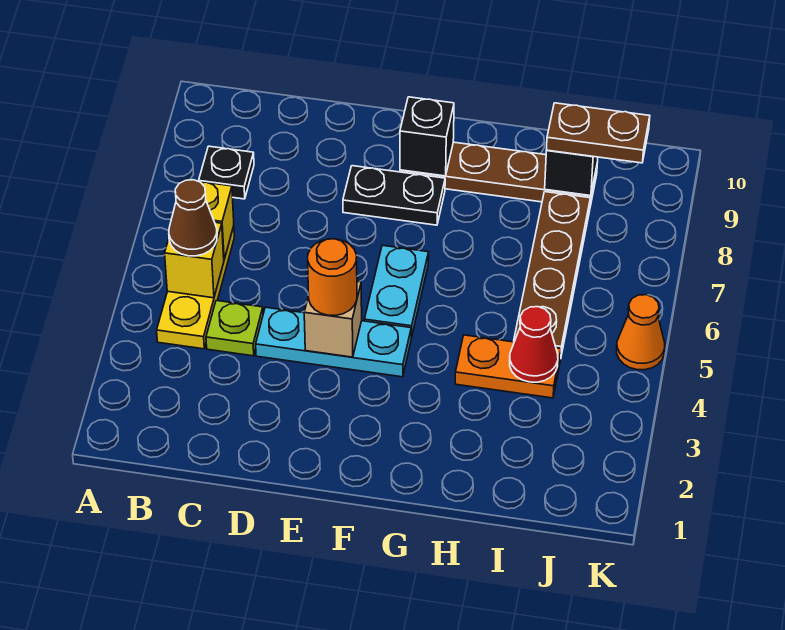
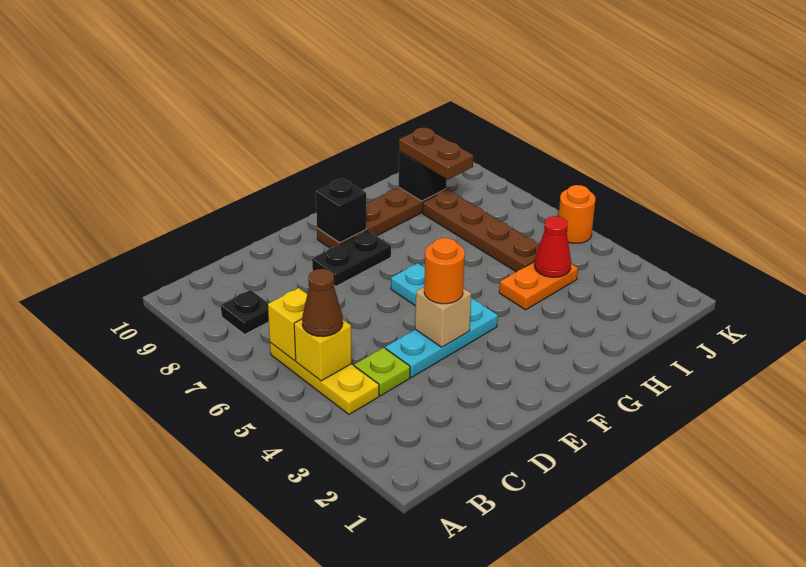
brown 1x2 plate [547,103,650,163] -> brown 1x2 plate turned to [399,127,473,179]
orange 1x1 cone [617,295,665,370] -> orange 1x1 round brick [559,185,595,243]

